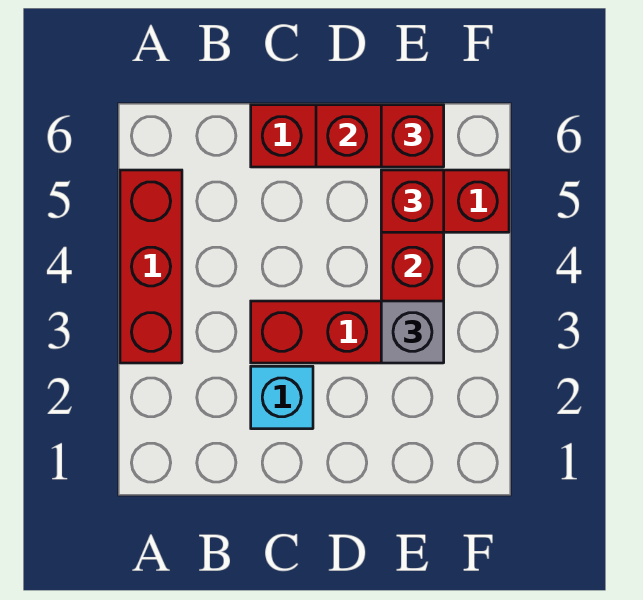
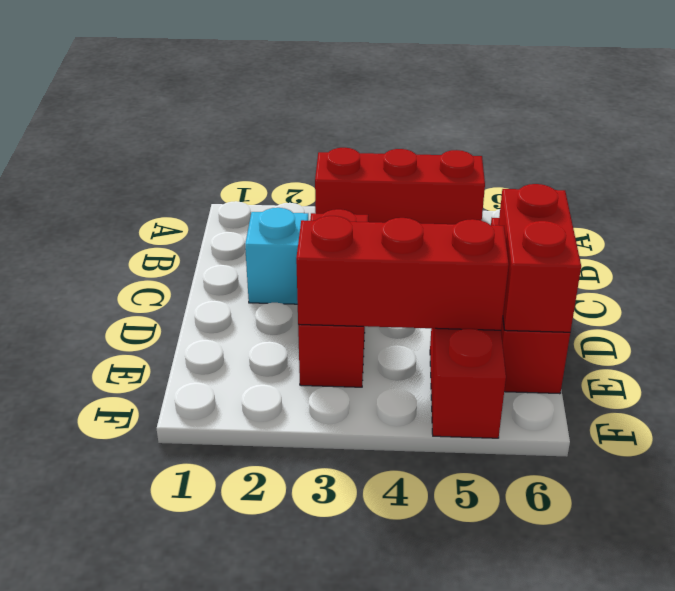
grey 1x1 brick [381,301,444,363] -> none
red 1x1 brick [381,170,444,232] -> none
red 1x1 brick [381,105,444,167] -> none

